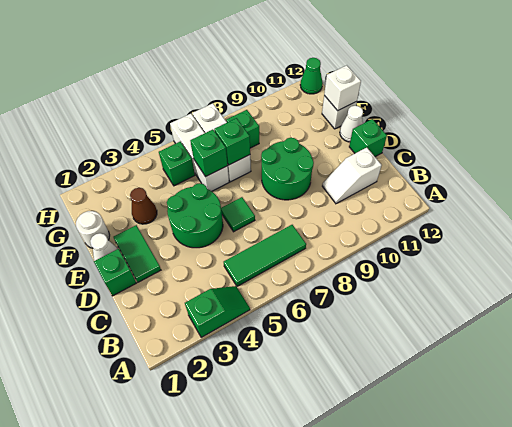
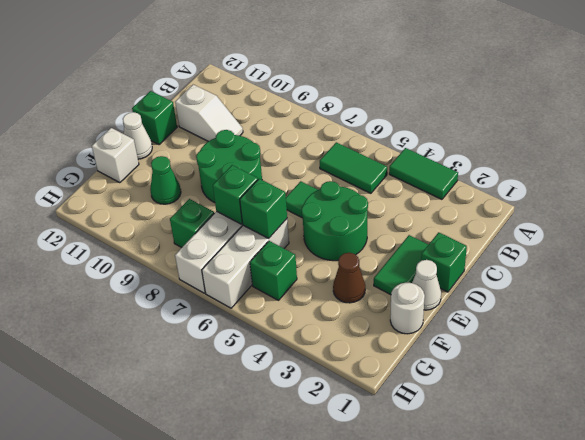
green 1x2 slope [185,286,250,337] -> green 1x2 tile [389,148,458,199]
green 1x3 tile [224,225,306,286] -> green 1x2 tile [320,142,387,193]
white 1x1 brick [324,65,361,111] -> none
green 1x1 cone [300,58,323,94] -> green 1x1 cone moved to [150,156,181,204]

